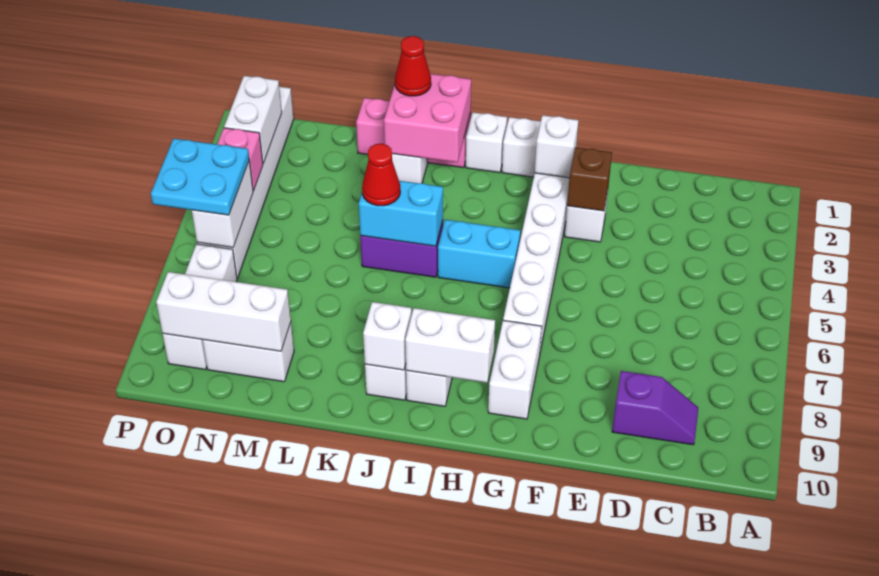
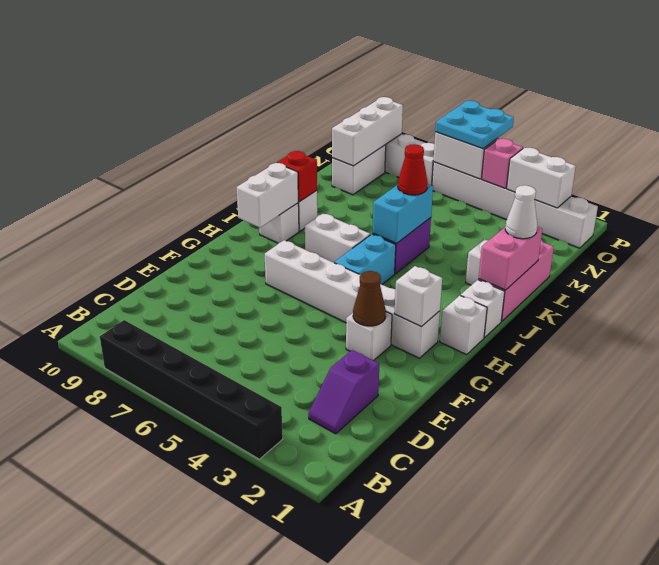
none -> black 1x6 brick [100,320,283,459]
purple 1x2 slope [612,371,698,445] -> purple 1x2 slope moved to [308,350,379,434]
brown 1x1 brick [567,147,612,211] -> brown 1x1 cone [353,271,386,326]
white 1x2 brick [488,320,542,419] -> white 1x2 brick moved to [305,214,370,263]
pink 2x2 brick [384,74,471,162] -> pink 1x2 brick [479,226,542,290]
white 1x1 brick [363,302,412,370] -> red 1x1 brick [277,151,317,202]
red 1x1 cone [395,36,431,96] -> white 1x1 cone [505,185,537,239]

